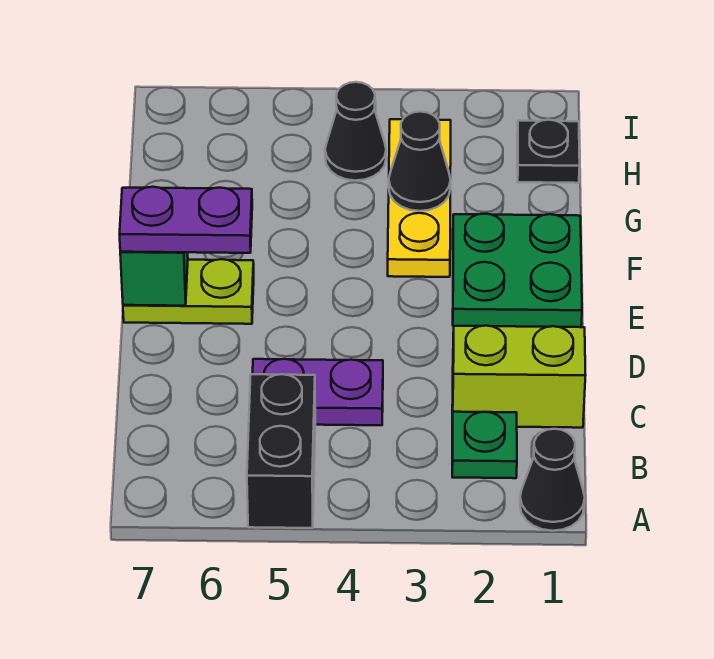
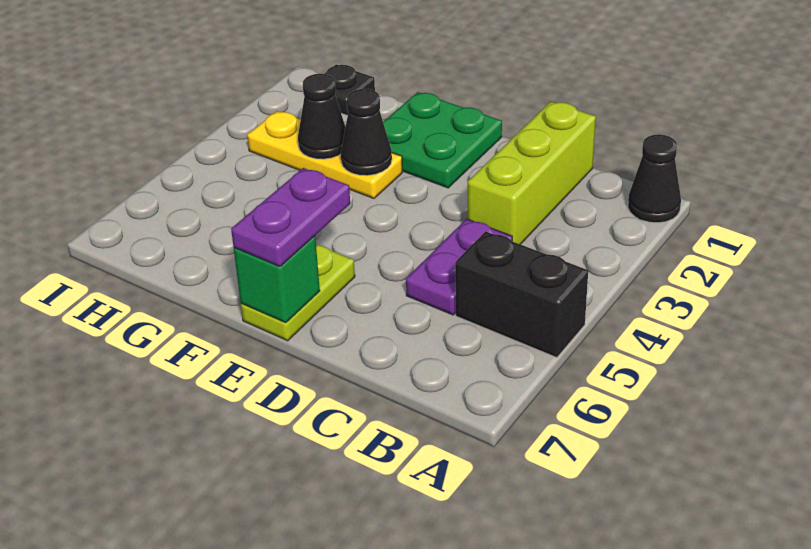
green 1x1 plate [452,412,517,478] -> none
lime 1x2 brick [452,326,586,428] -> lime 1x3 brick [468,102,596,244]
black 1x1 cone [325,82,386,181] -> black 1x1 cone moved to [341,89,392,176]

